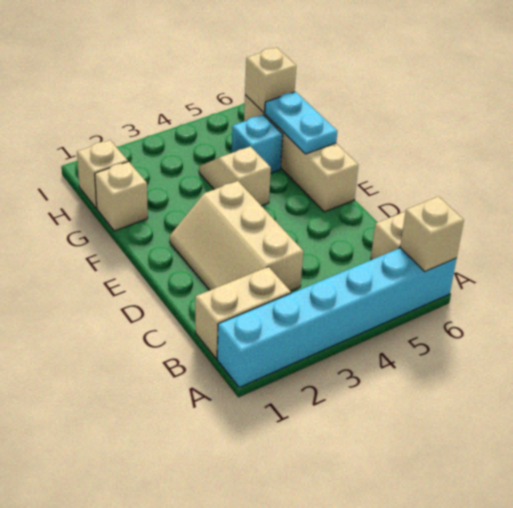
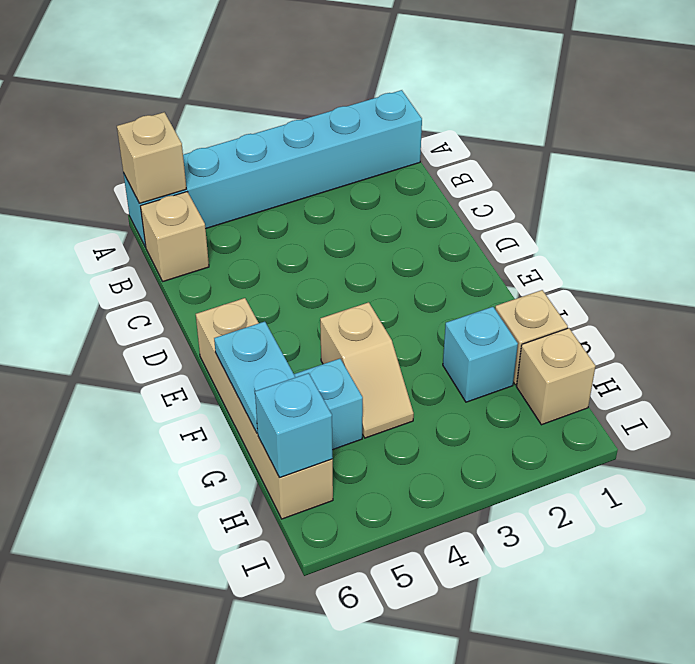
tan 1x2 brick [195,267,291,359] -> none
tan 2x3 slope [170,181,303,291] -> none
none -> cyan 1x1 brick [443,307,518,402]
tan 1x1 brick [245,48,296,113] -> cyan 1x1 brick [255,373,333,478]

